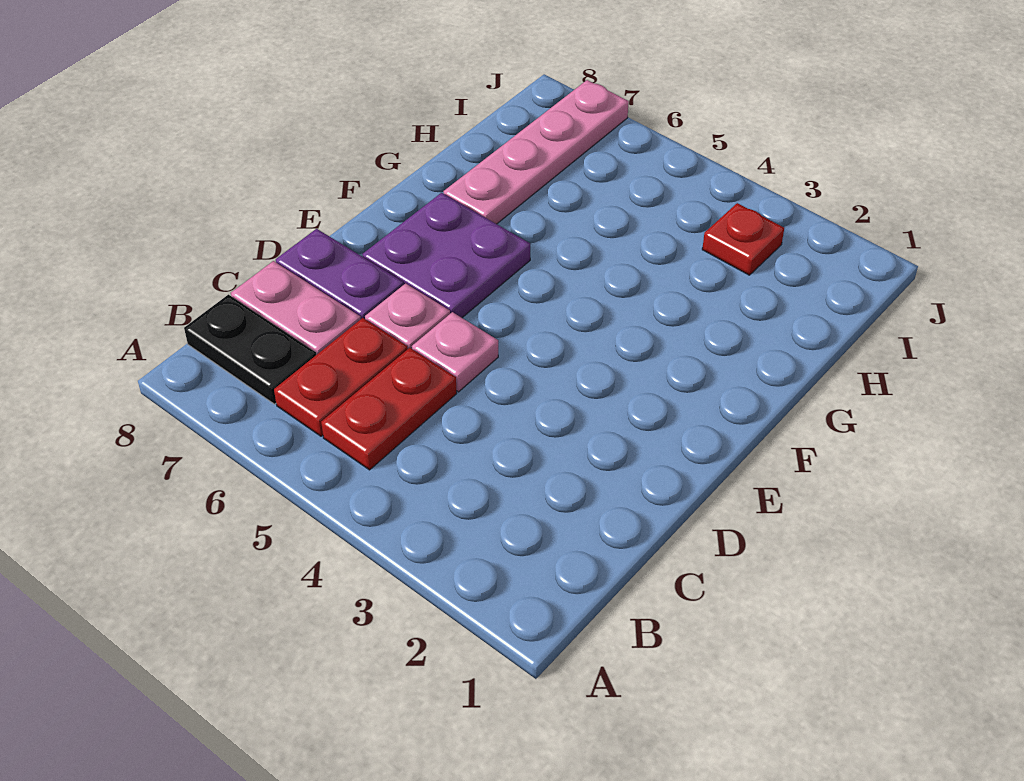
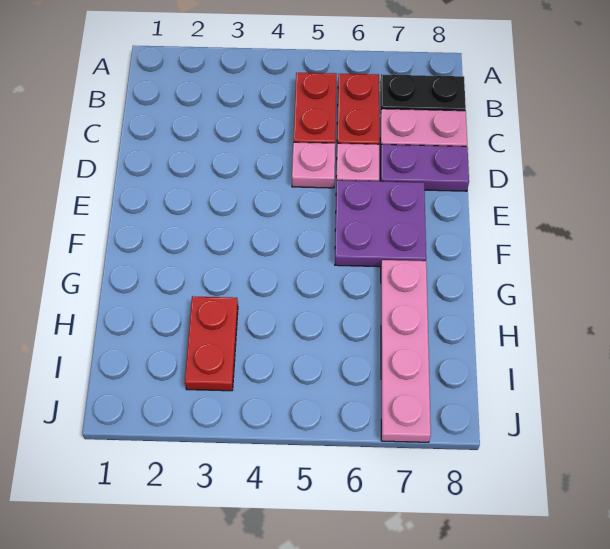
red 1x1 plate [702,203,784,275] -> red 1x2 plate [185,296,238,391]

